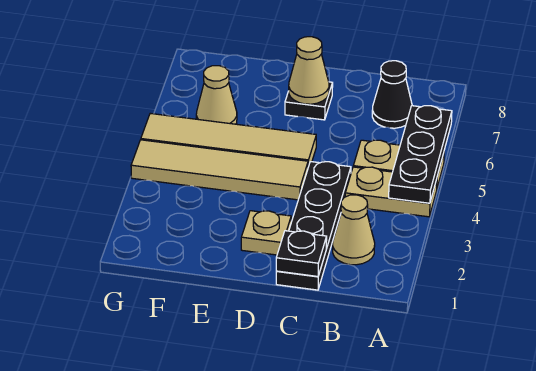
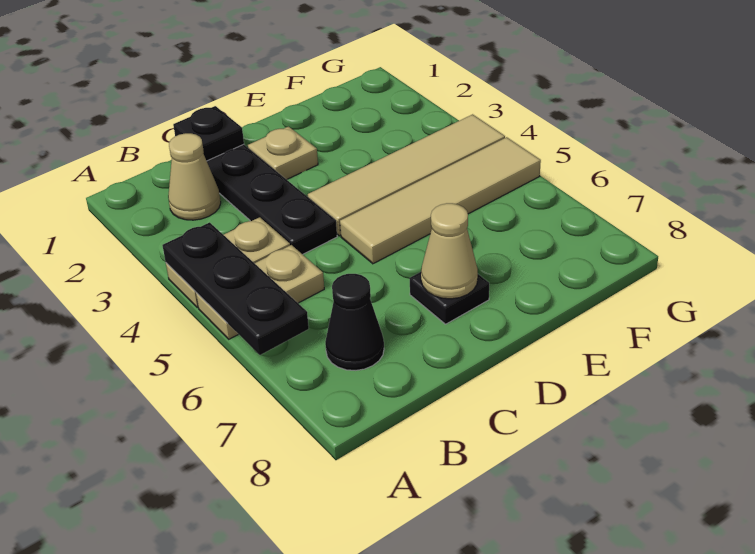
tan 1x1 cone [196,66,237,124] -> none

